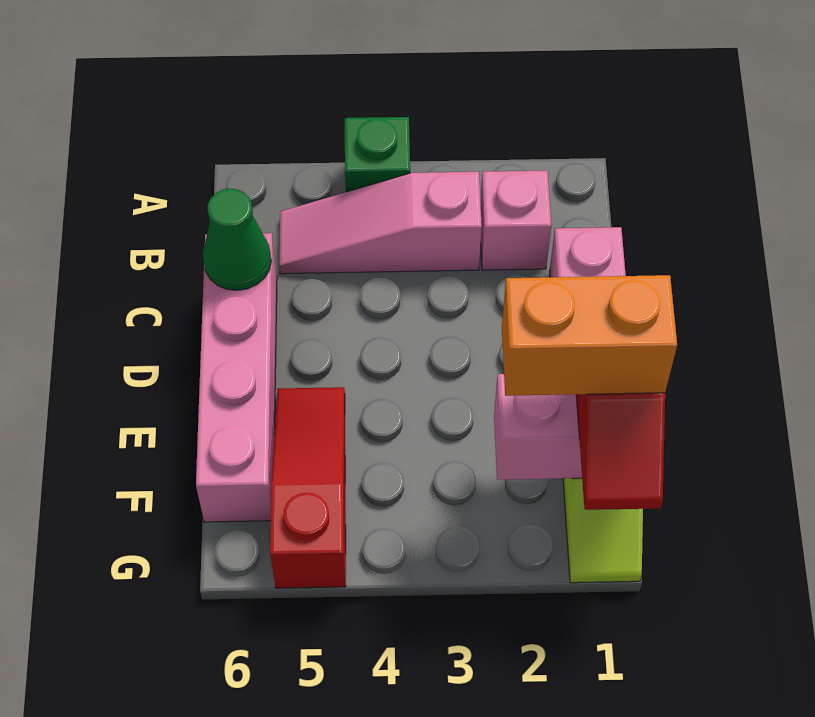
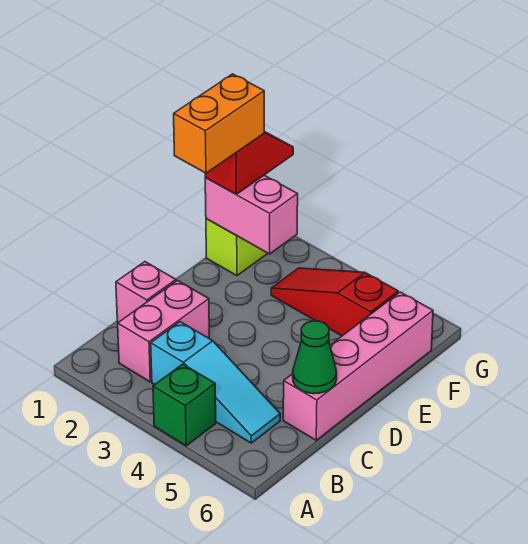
pink 1x1 brick [480,171,551,270] -> pink 1x2 brick [118,281,209,382]
pink 1x3 slope [279,172,482,274] -> cyan 1x3 slope [151,322,280,443]
red 1x3 slope [270,387,346,588] -> red 1x3 slope turned to [271,268,398,336]
orange 1x2 brick [502,275,677,396] -> orange 1x2 brick turned to [174,74,264,173]

